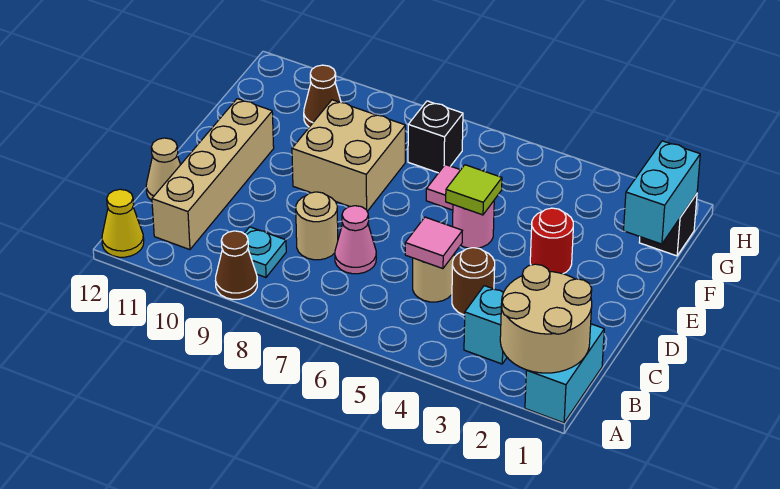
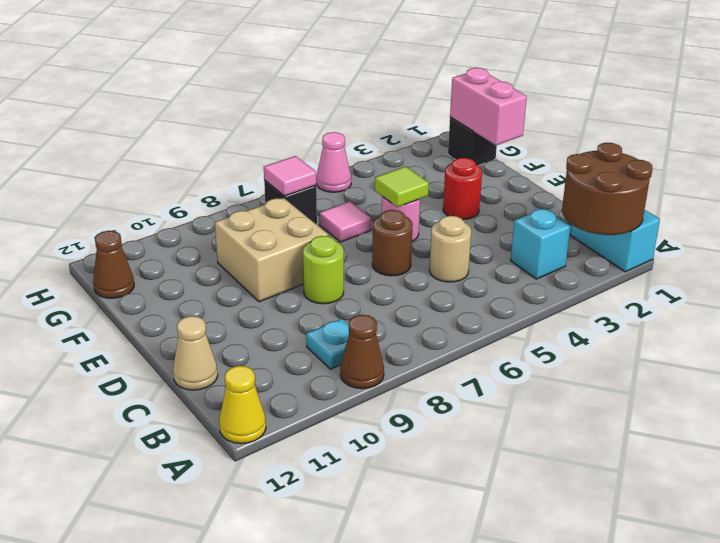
tan 2x2 round brick [500,264,592,373] -> brown 2x2 round brick [562,143,653,235]
tan 1x4 brick [152,99,274,250] -> none
brown 1x1 round brick [452,248,495,315] -> brown 1x1 round brick moved to [372,210,413,276]
pink 1x1 tile [405,217,462,269] -> pink 1x1 tile moved to [264,156,316,196]
pink 1x1 cone [335,206,376,274] -> pink 1x1 cone moved to [316,132,351,192]
tan 1x1 round brick [296,192,338,260] -> none
none -> lime 1x1 round brick [303,236,344,304]
cyan 1x2 brick [624,141,700,244] -> pink 1x2 brick [450,68,527,145]
brown 1x1 cone [304,65,341,127] -> brown 1x1 cone moved to [93,231,134,298]

